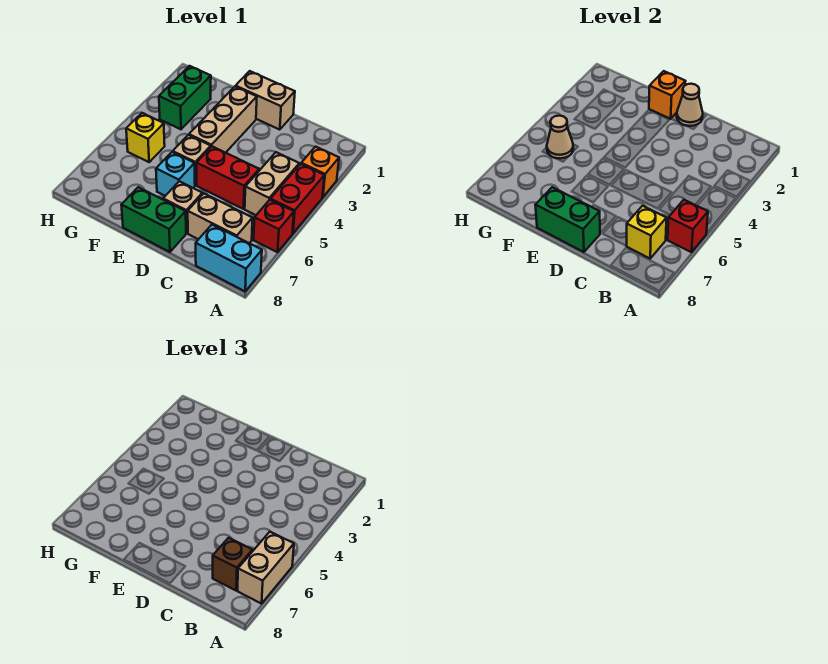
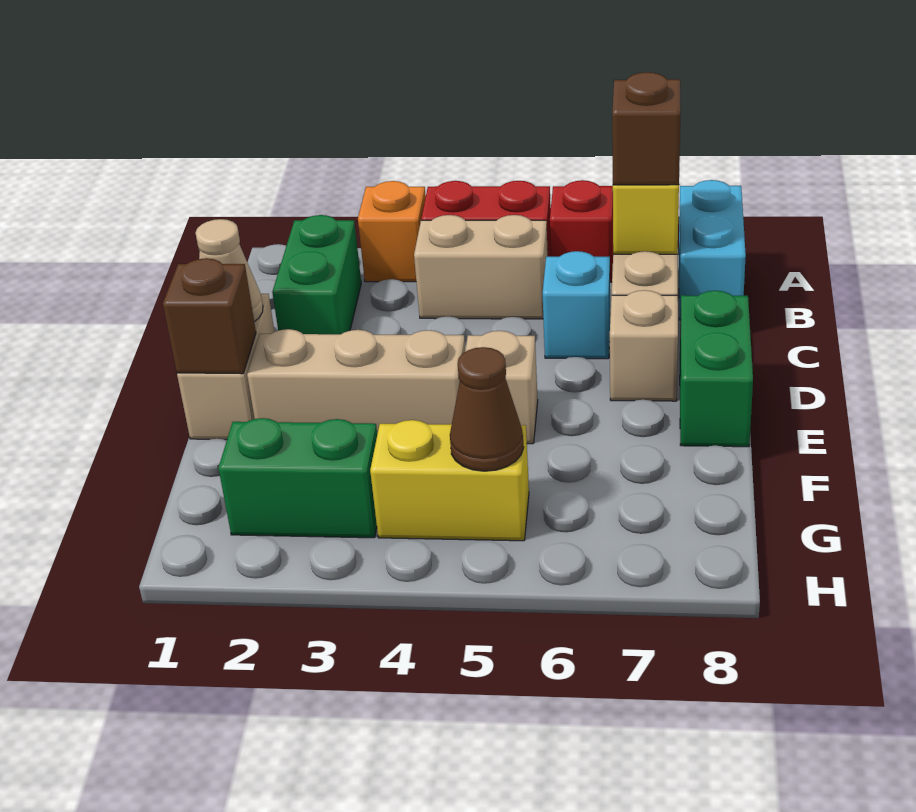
red 1x1 brick [668,200,708,252] -> none
tan 1x2 brick [238,532,294,604] -> none
red 1x2 brick [197,146,259,209] -> none
green 1x2 brick [535,187,600,252] -> green 1x2 brick moved to [272,215,361,334]
orange 1x1 brick [649,71,686,119] -> brown 1x1 brick [163,258,256,374]
cyan 1x1 brick [156,152,195,196] -> cyan 1x1 brick moved to [543,251,610,359]
yellow 1x1 brick [126,113,165,162] -> yellow 1x2 brick [370,420,529,541]
tan 1x1 cone [547,116,573,159] -> brown 1x1 cone [450,347,524,471]

